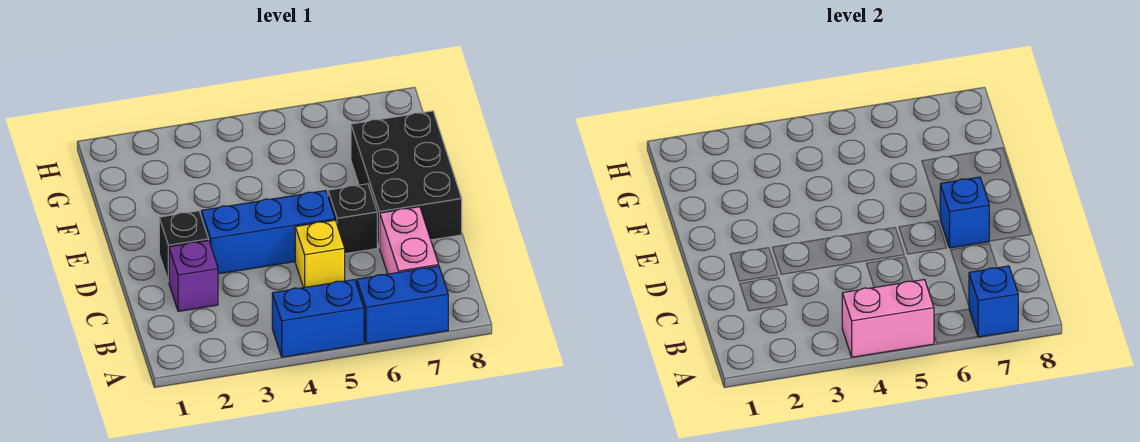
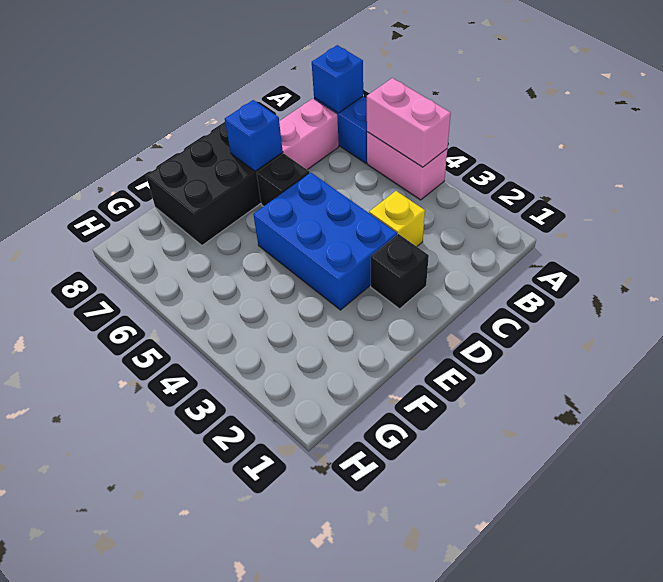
blue 1x2 brick [272,280,364,357] -> pink 1x2 brick [367,132,447,200]
purple 1x1 brick [169,240,218,311] -> none
yellow 1x1 brick [295,220,345,288] -> yellow 1x1 brick moved to [369,191,425,246]
blue 1x3 brick [201,191,335,274] -> blue 2x3 brick [253,173,397,310]

